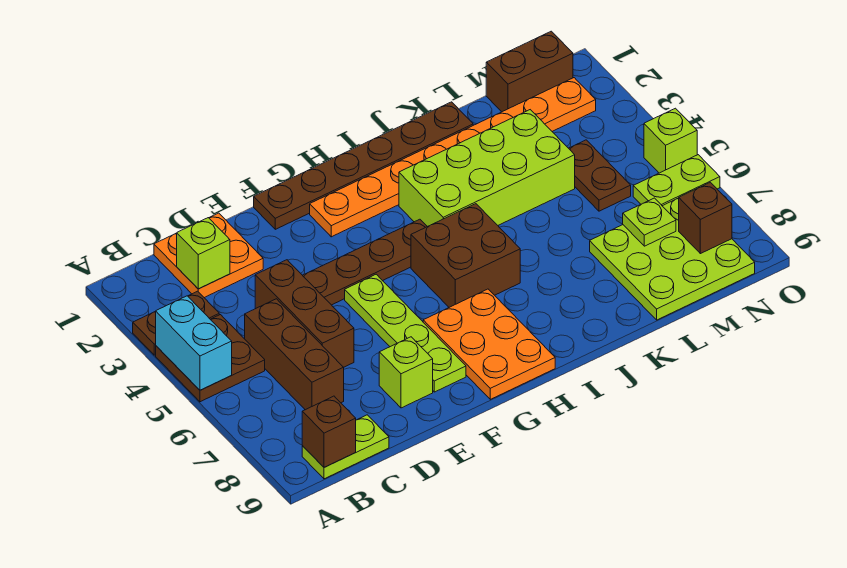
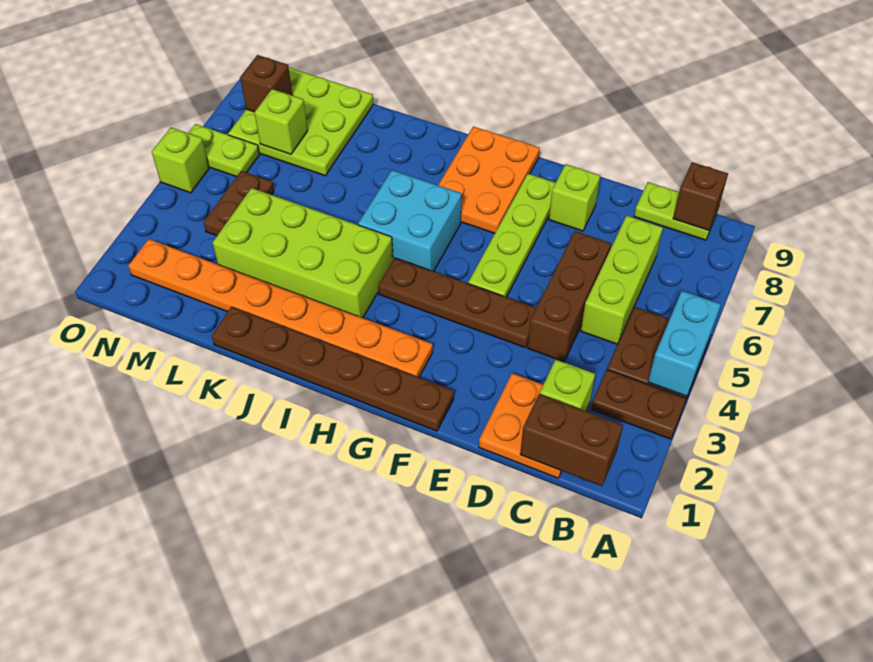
brown 1x3 brick [245,299,344,410] -> lime 1x3 brick [581,216,663,344]
brown 2x2 brick [411,204,520,307] -> cyan 2x2 brick [358,170,461,271]
brown 1x2 brick [486,31,573,112] -> brown 1x2 brick moved to [520,394,623,486]
lime 1x1 plate [623,198,676,246] -> lime 1x1 brick [254,89,308,154]

